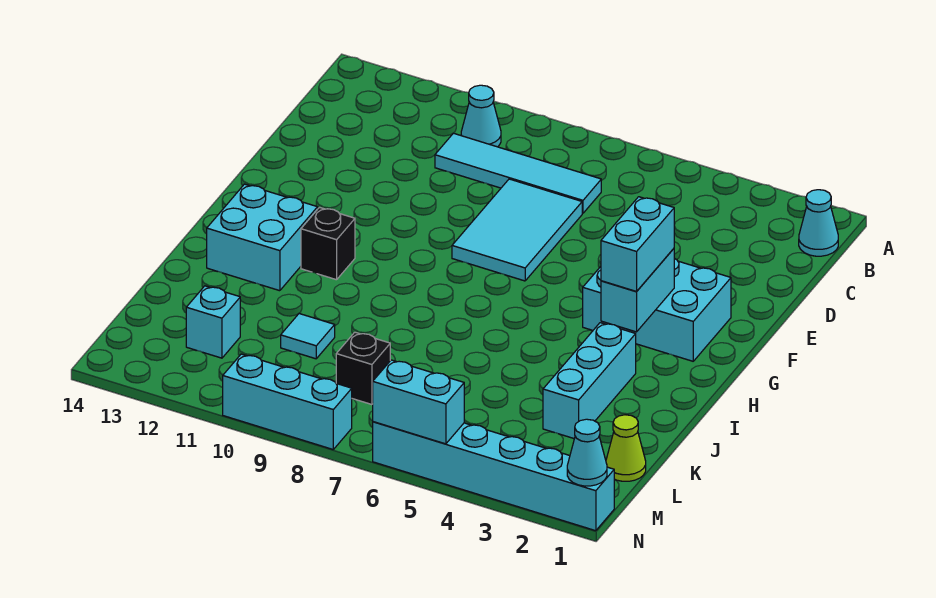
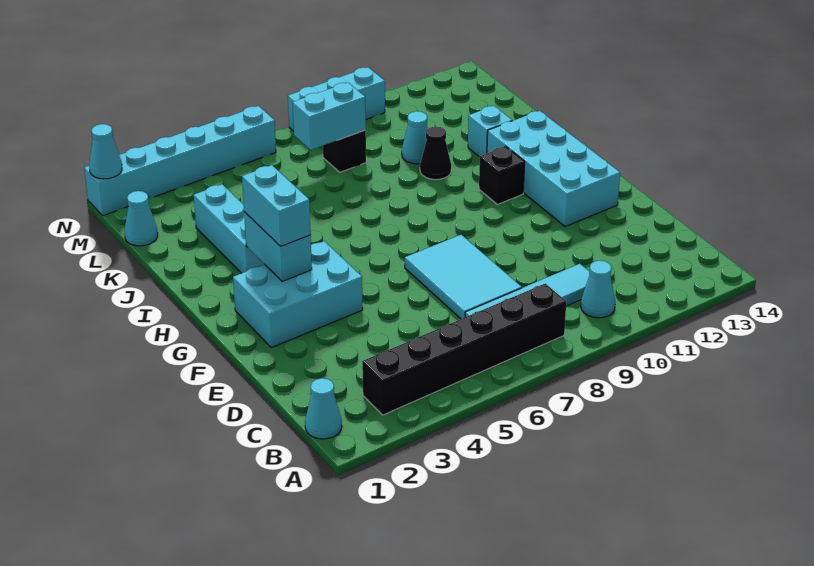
none -> black 1x6 brick [362,283,566,415]
cyan 2x2 brick [207,184,318,291] -> cyan 2x4 brick [487,111,620,227]
none -> black 1x1 cone [420,127,451,180]
cyan 1x1 tile [281,314,335,359] -> cyan 1x1 cone [402,111,428,164]
lime 1x1 cone [606,415,646,481] -> cyan 1x1 cone [125,191,158,246]
cyan 1x1 brick [186,286,240,358] -> cyan 1x1 brick moved to [468,106,512,157]
cyan 1x2 brick [373,360,464,444] -> cyan 1x2 brick moved to [293,82,366,150]

